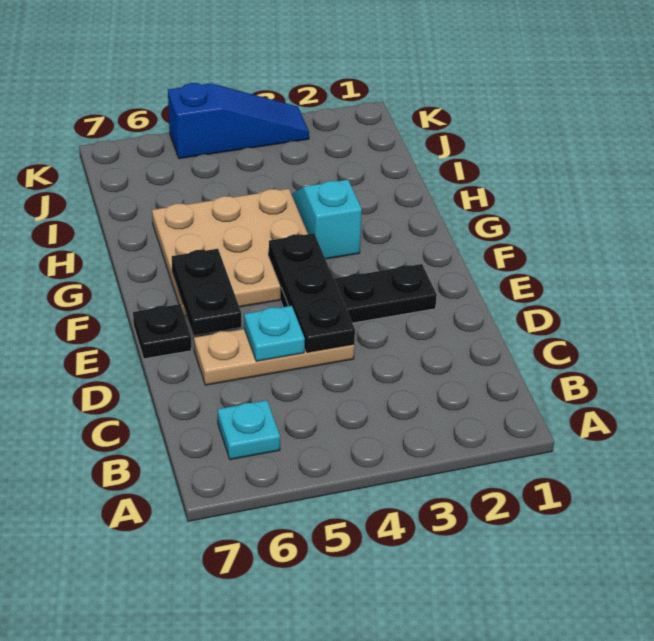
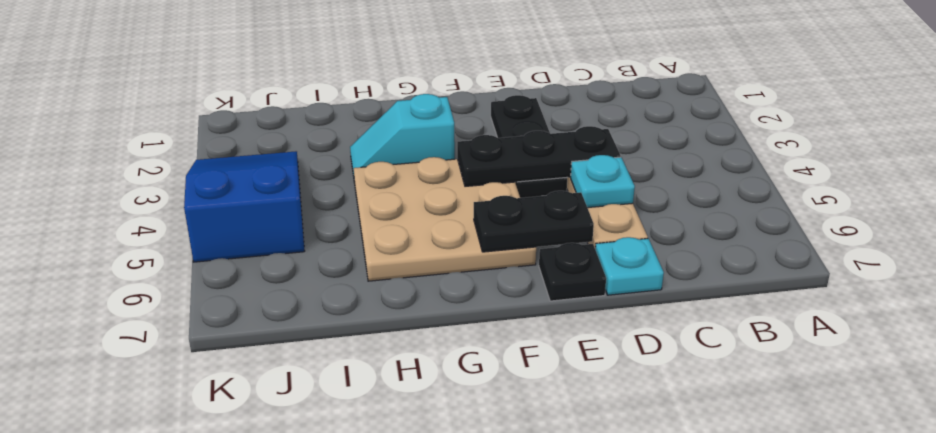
cyan 1x1 plate [218,400,280,460] -> cyan 1x1 plate moved to [595,237,664,295]
blue 1x3 slope [168,83,309,159] -> blue 2x3 slope [184,151,304,262]

